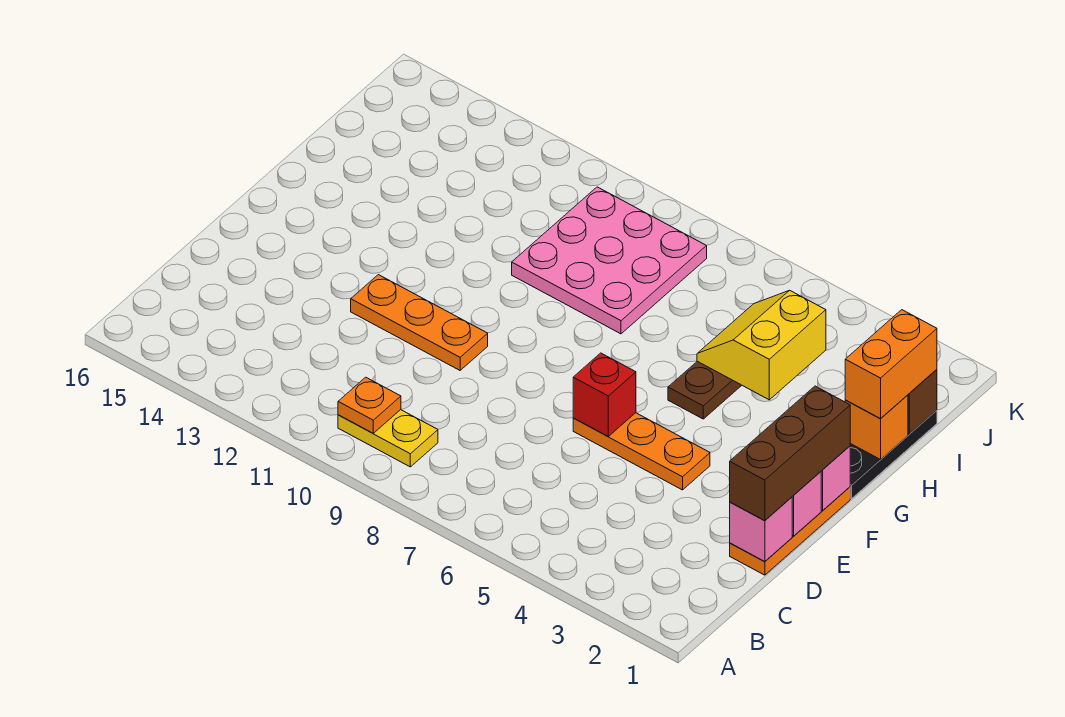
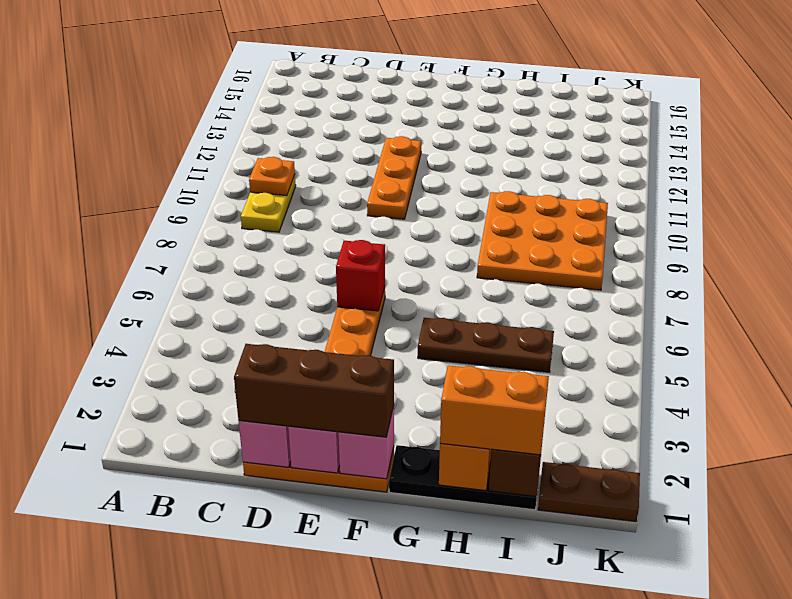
yellow 2x2 slope [697,290,826,400] -> none
pink 3x3 plate [512,187,707,334] -> orange 3x3 plate [477,191,608,290]
none -> brown 1x2 plate [538,462,640,522]

